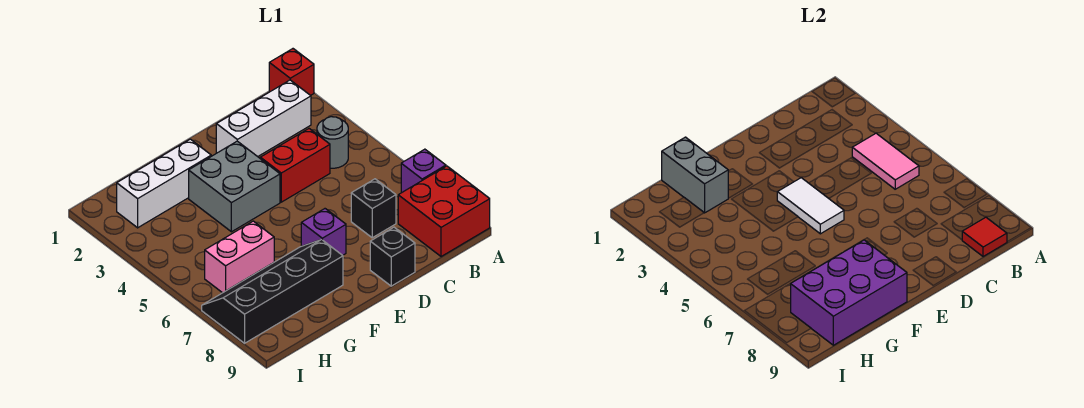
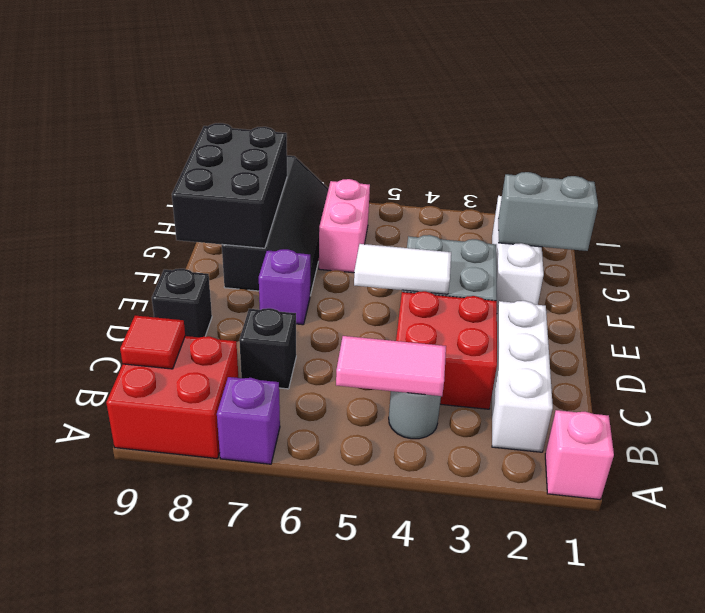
red 1x1 brick [269,49,314,95] -> pink 1x1 brick [545,410,614,499]
red 1x2 brick [260,129,330,202] -> red 2x2 brick [396,291,497,409]
purple 2x3 brick [791,240,907,345] -> black 2x3 brick [172,123,287,248]

